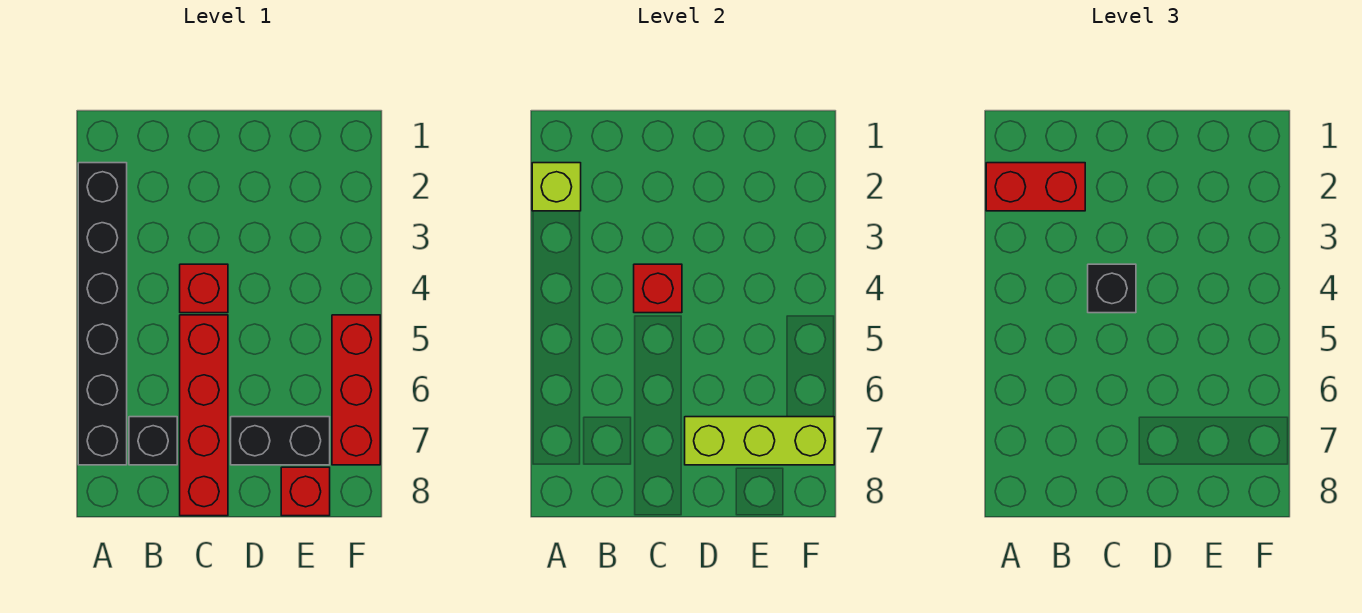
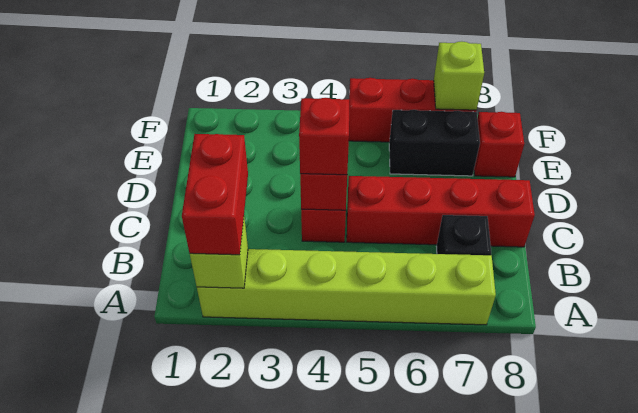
black 1x6 brick [78,163,127,465] -> lime 1x6 brick [197,249,496,325]
black 1x1 brick [1088,264,1136,313] -> red 1x1 brick [299,98,349,175]
black 1x2 brick [231,417,330,465] -> black 1x2 brick turned to [389,110,480,176]
lime 1x3 brick [685,417,834,465] -> lime 1x1 brick [434,41,484,110]

